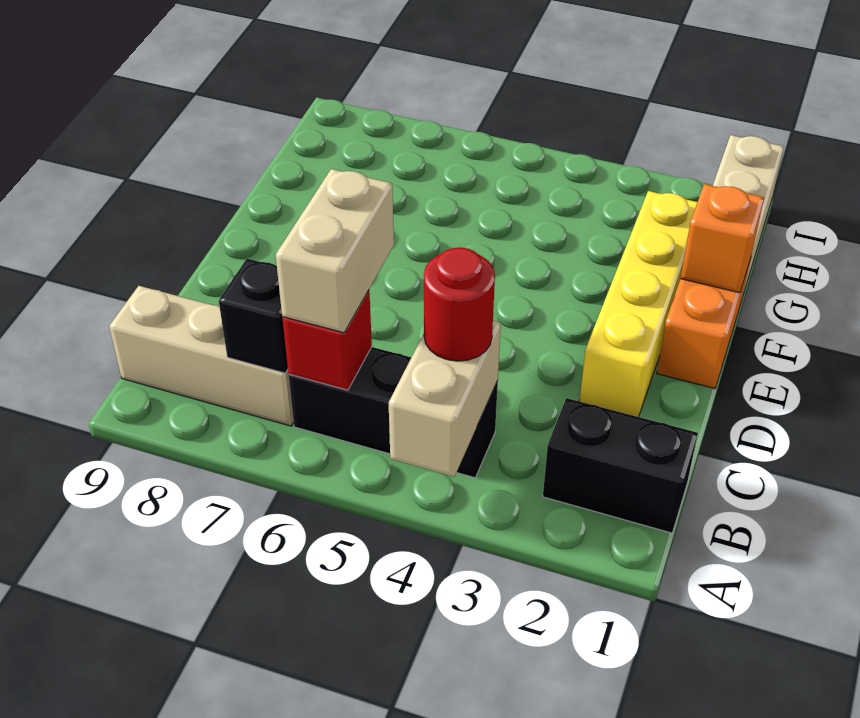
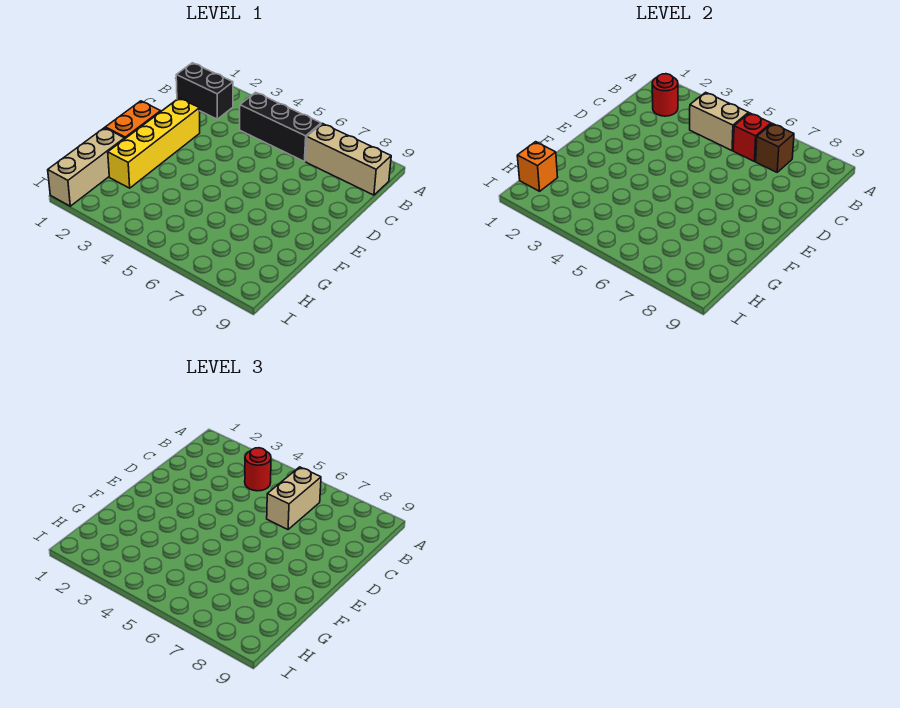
tan 1x2 brick [389,321,501,477] -> tan 1x2 brick turned to [690,92,749,151]
none -> red 1x1 round brick [652,74,678,116]
black 1x1 brick [219,259,288,373] -> brown 1x1 brick [756,124,794,172]
orange 1x1 brick [680,184,764,293] -> orange 1x1 brick moved to [517,142,558,191]

